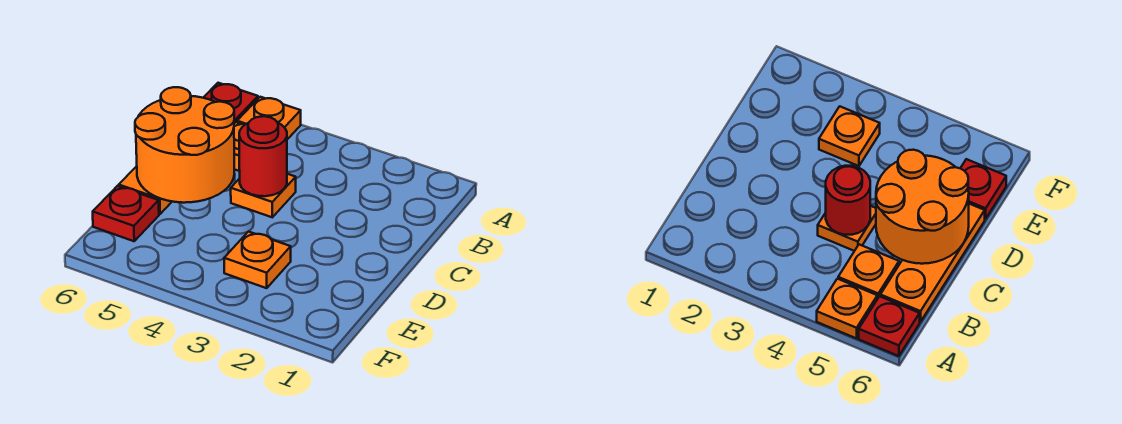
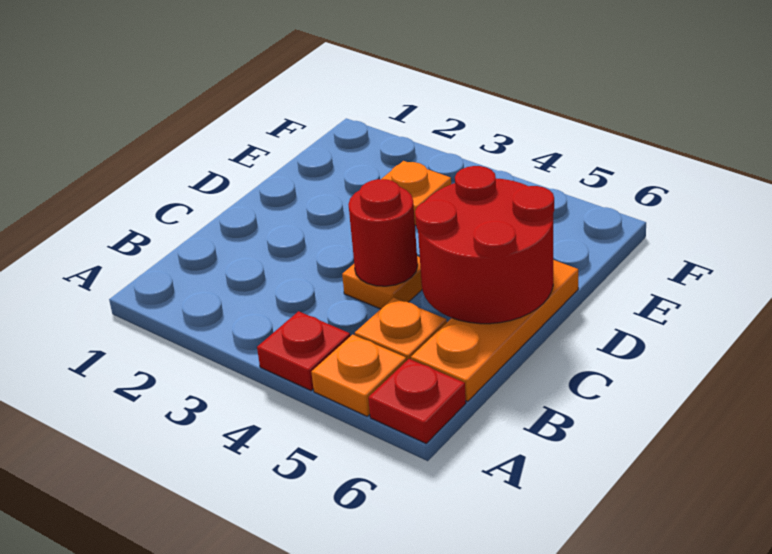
orange 2x2 round brick [135,87,234,203] -> red 2x2 round brick [415,166,554,324]
red 1x1 plate [93,186,159,241] -> red 1x1 plate moved to [257,311,350,391]

